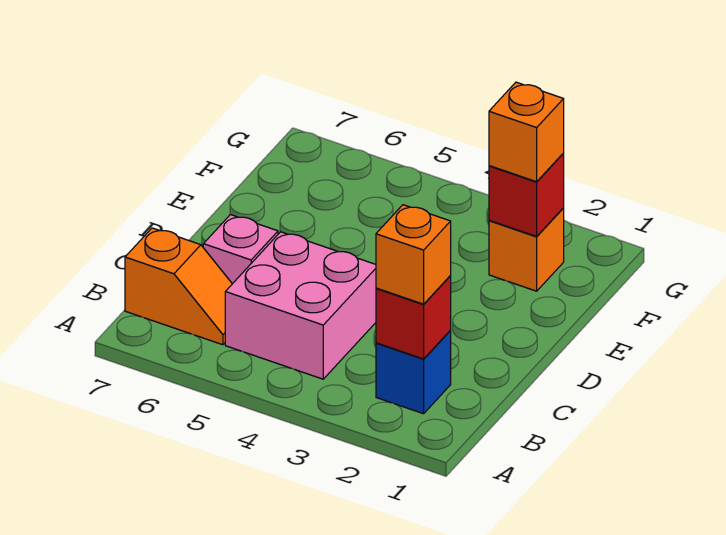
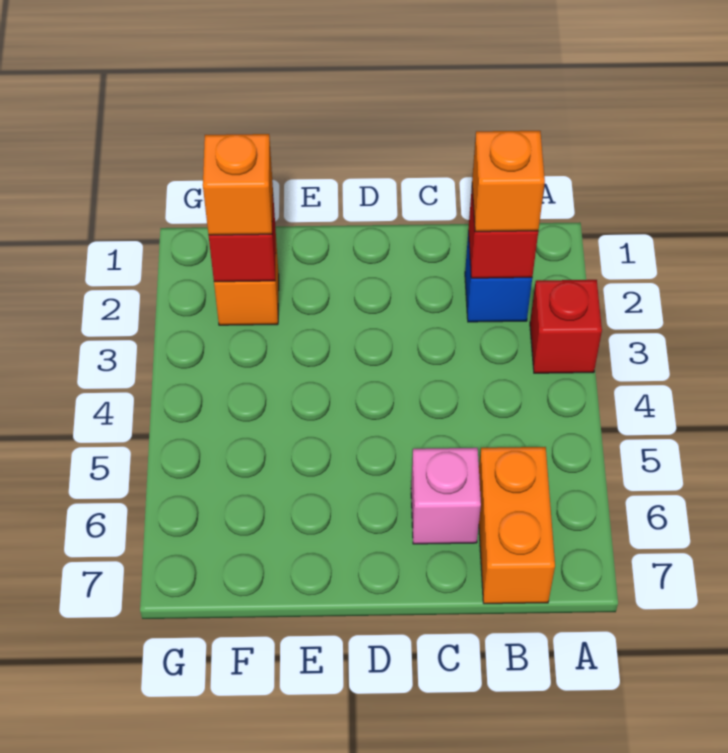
none -> red 1x1 brick [530,280,602,373]
pink 2x2 brick [225,232,376,379] -> none
orange 1x2 slope [125,228,232,345] -> orange 1x2 brick [479,447,555,604]

